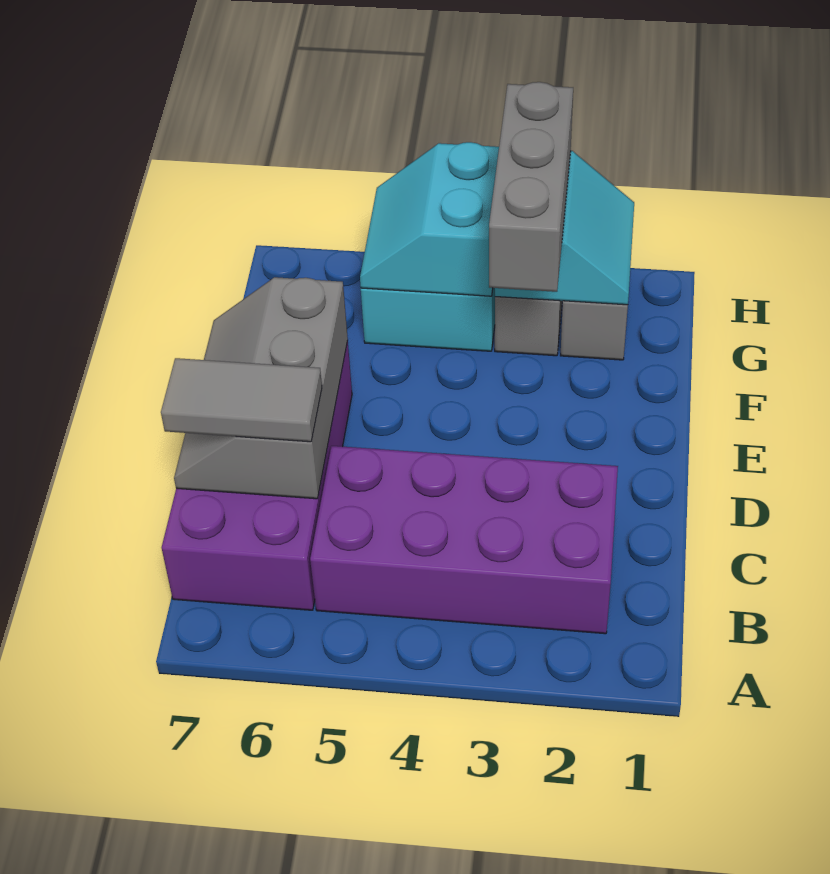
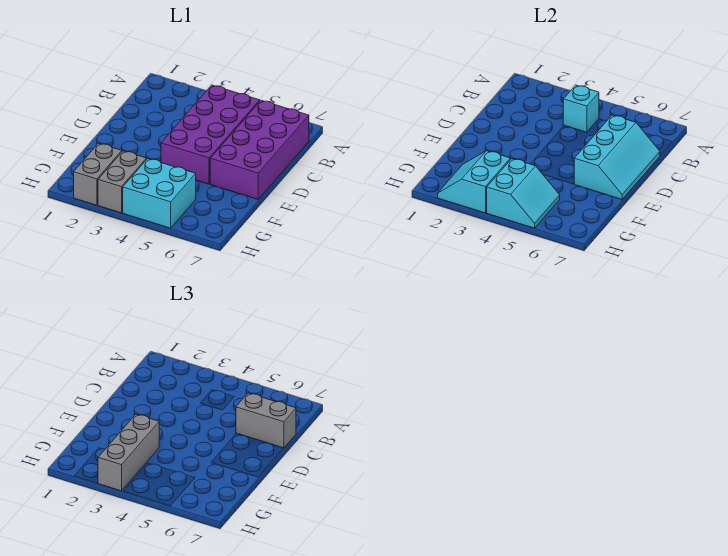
purple 2x4 brick [310,446,618,634] -> purple 2x4 brick turned to [161,85,260,184]
none -> cyan 1x1 brick [563,85,599,132]
grey 2x3 slope [174,277,348,499] -> cyan 2x3 slope [574,115,660,199]
grey 1x2 tile [161,358,322,442] -> grey 1x2 brick [236,393,296,448]

